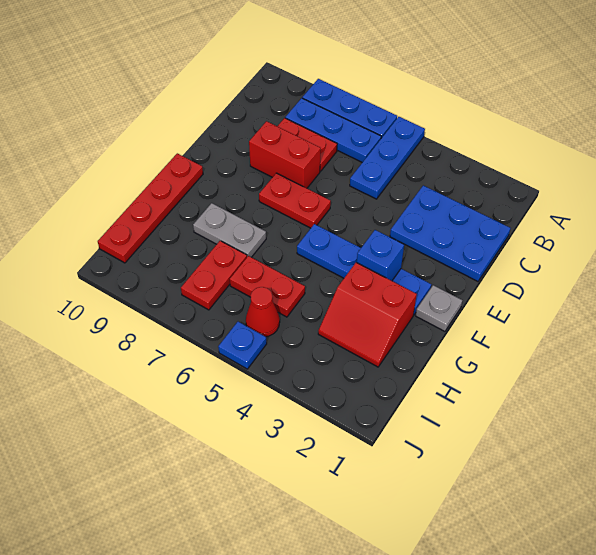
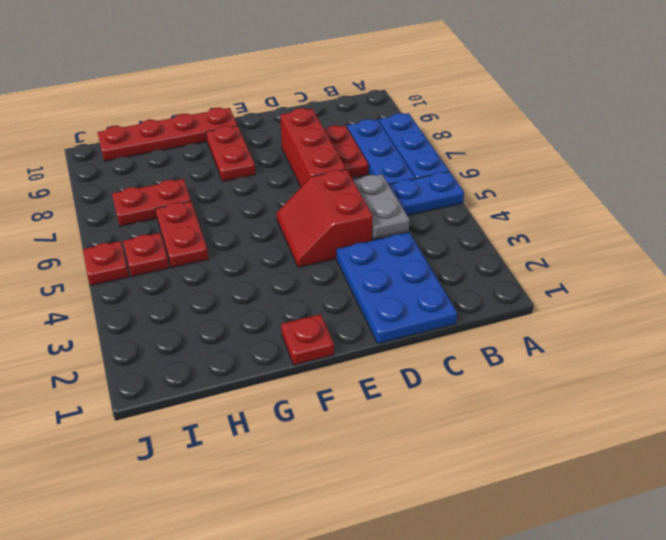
red 1x2 brick [249,121,321,188] -> red 1x3 brick [280,108,346,187]
red 1x2 plate [259,173,331,228] -> red 1x2 plate moved to [206,126,255,182]
grey 1x1 plate [416,285,462,331] -> red 1x1 plate [281,314,334,365]
blue 1x4 plate [297,224,431,315] -> none
blue 1x1 brick [357,230,404,281] -> none
red 2x2 slope [318,262,417,367] -> red 2x2 slope moved to [276,169,373,268]
grey 1x2 plate [193,203,266,257] -> grey 1x2 plate moved to [353,174,410,239]
red 1x1 cone [246,287,280,337] -> red 1x1 plate [123,233,169,277]
blue 1x1 plate [218,322,267,369] -> red 1x1 plate [83,241,129,286]

